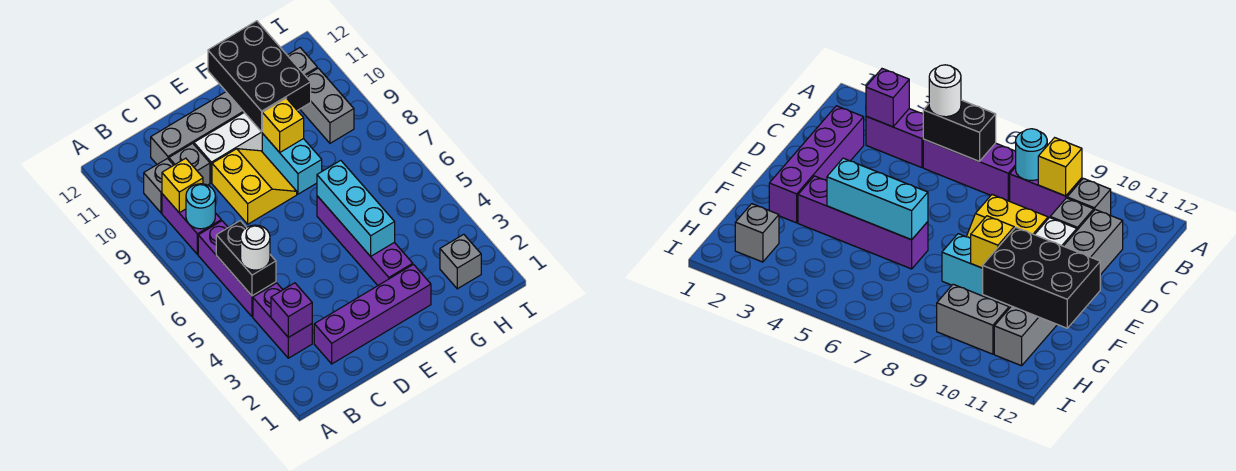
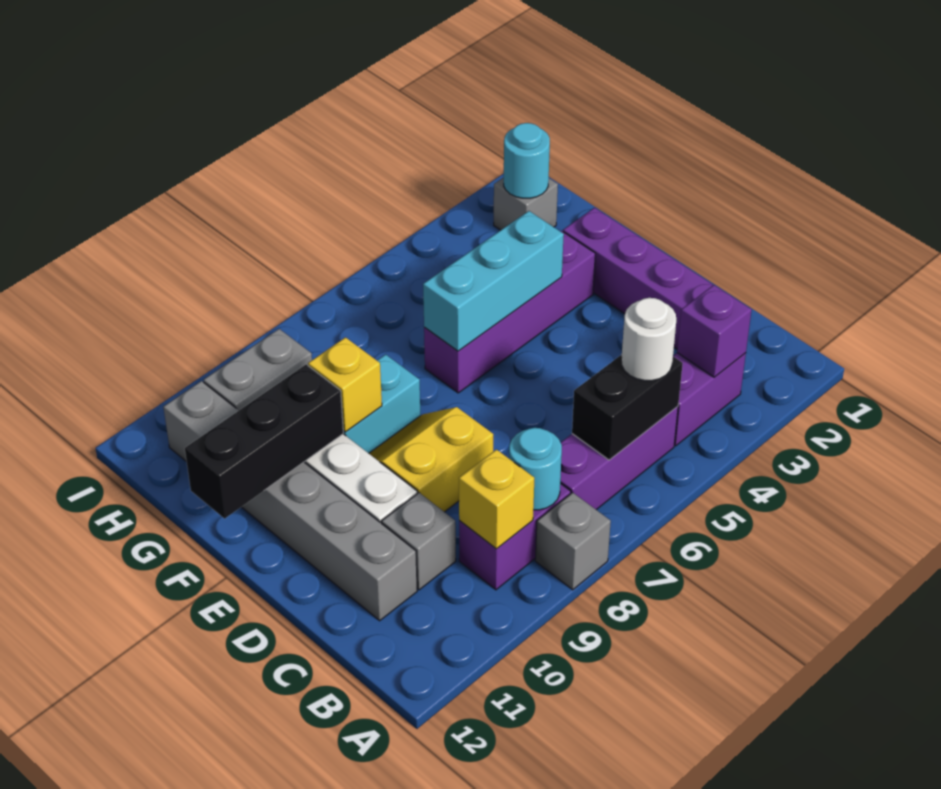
grey 1x1 brick [144,158,174,213] -> grey 1x1 brick moved to [535,492,611,590]
black 2x3 brick [208,21,311,132] -> black 1x3 brick [185,365,343,519]
none -> cyan 1x1 round brick [504,123,550,198]

